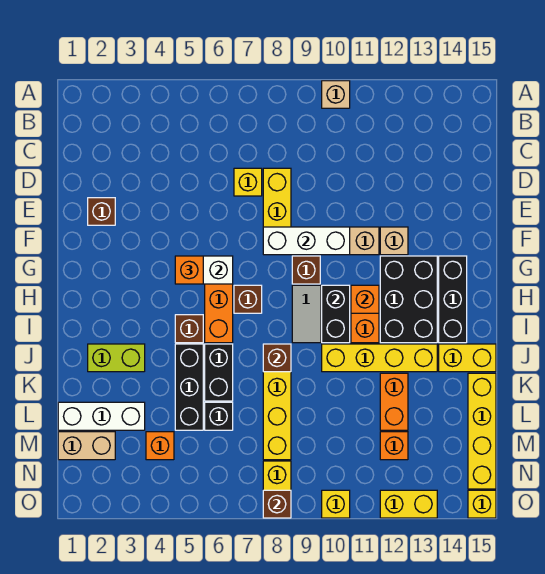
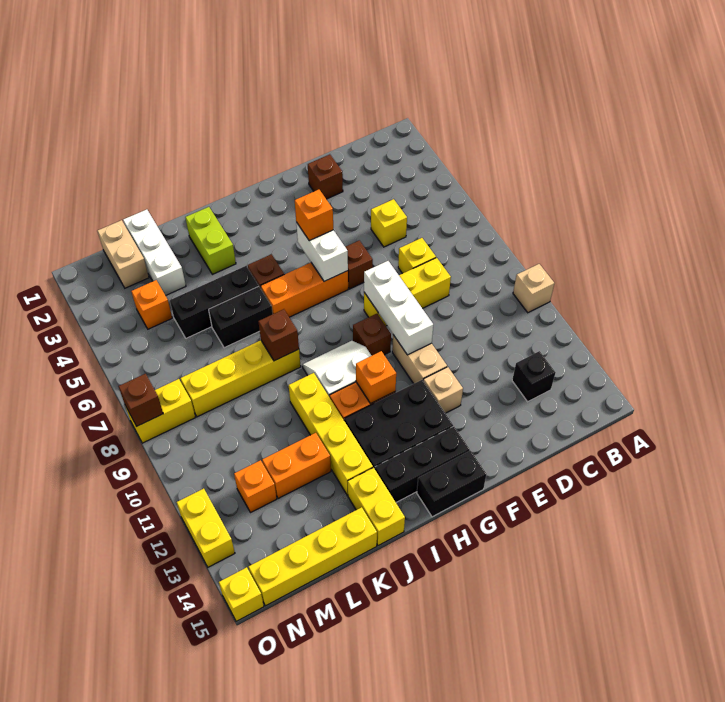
brown 1x1 brick [234,285,262,313] -> brown 1x1 brick moved to [346,240,373,289]
black 1x2 brick [322,285,350,343] -> black 1x2 brick moved to [417,451,487,517]
black 1x1 brick [205,402,233,430] -> black 1x1 brick moved to [512,351,556,402]
yellow 1x1 brick [322,490,350,518] -> yellow 1x1 brick moved to [371,199,407,247]

